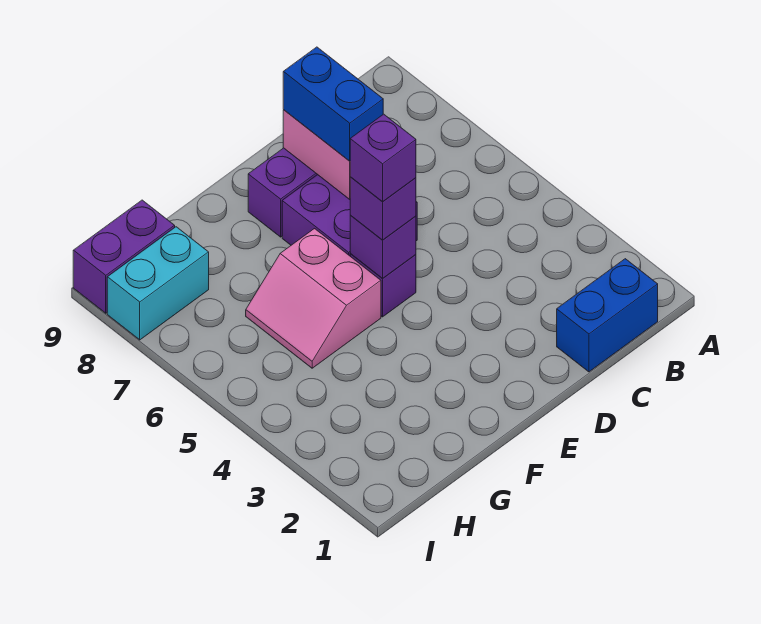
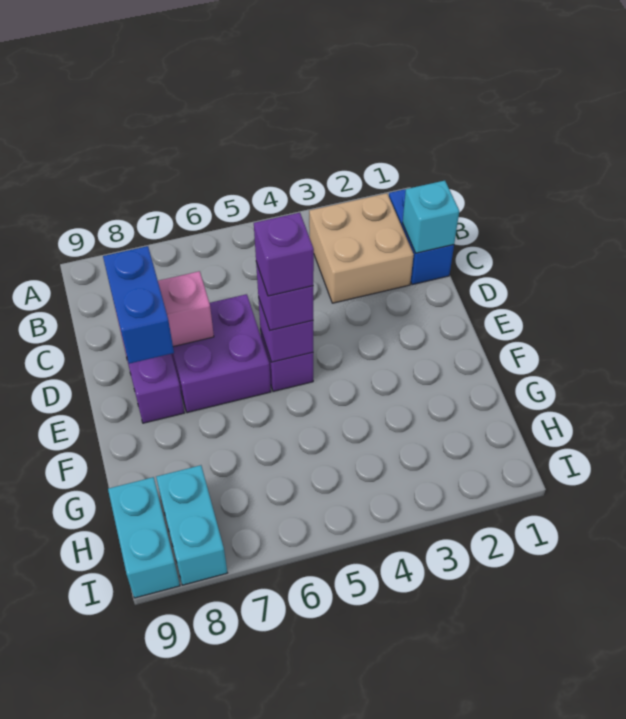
none -> tan 2x2 brick [309,193,414,303]
none -> cyan 1x1 brick [403,181,459,253]
blue 1x2 brick [283,47,383,161] -> blue 1x2 brick turned to [103,246,174,364]
pink 2x2 slope [246,229,381,368] -> none
purple 1x2 brick [73,200,175,313] -> cyan 1x2 brick [108,477,180,598]

